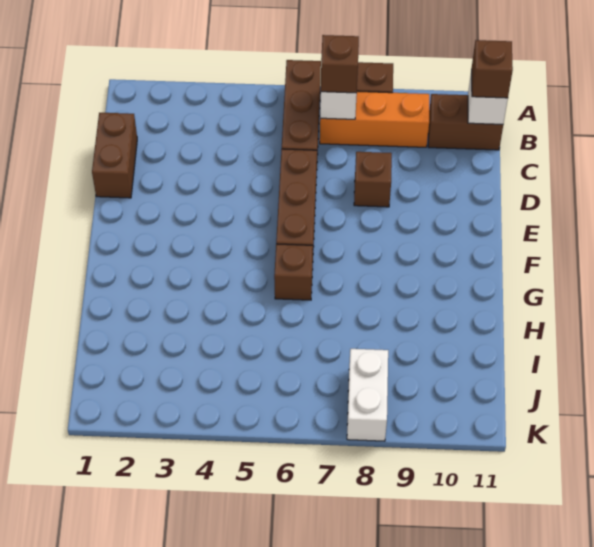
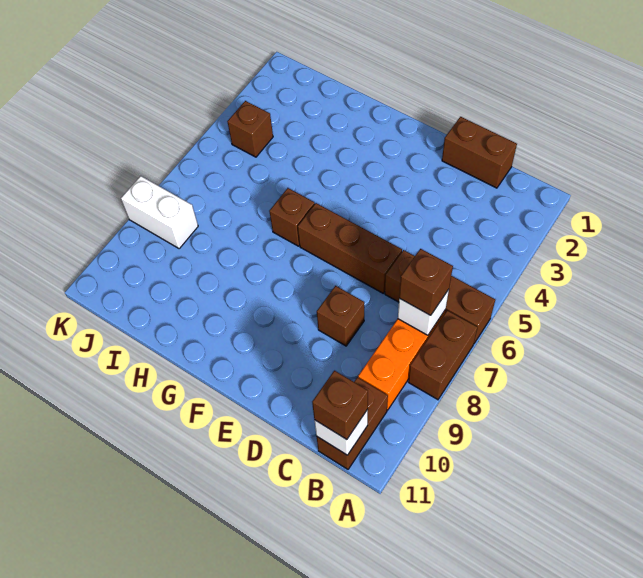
none -> brown 1x1 brick [227,101,273,157]

